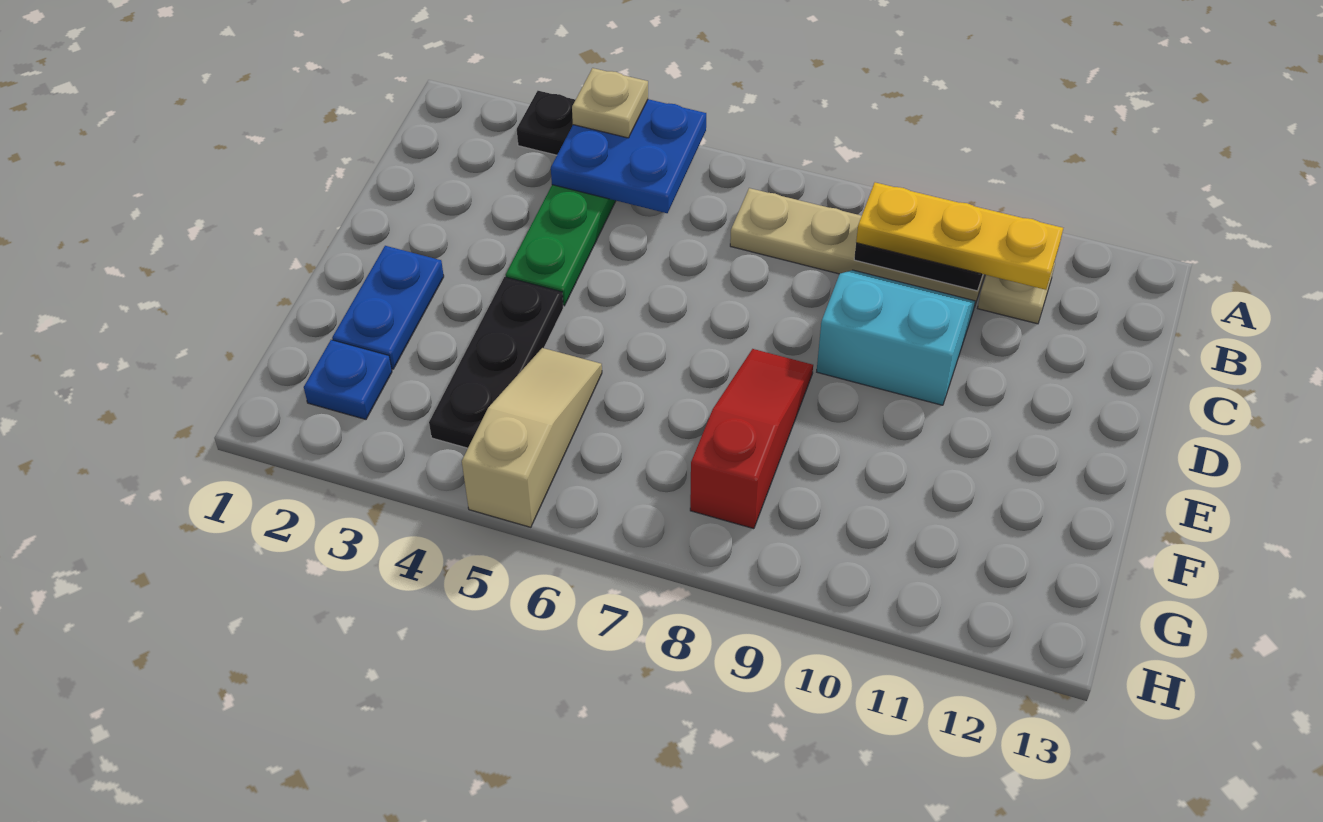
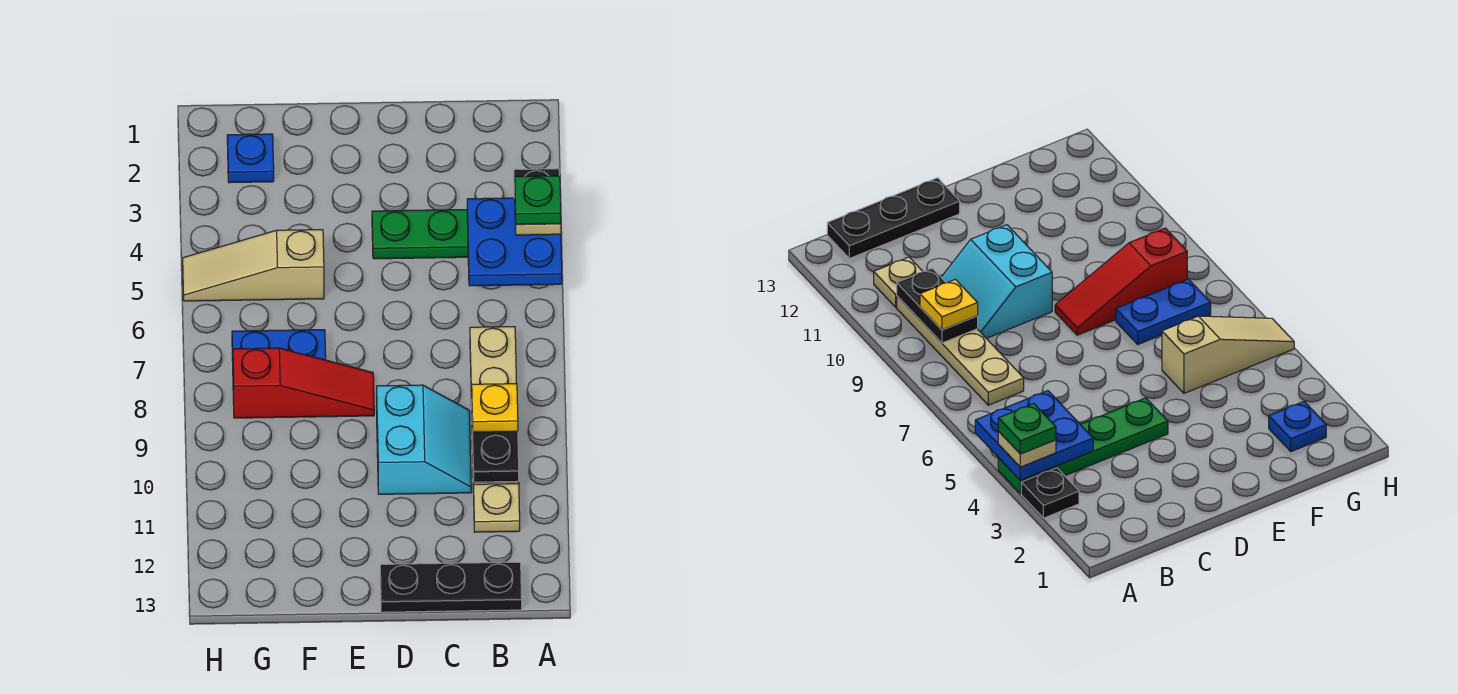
none -> green 1x1 plate [515,176,561,224]
yellow 1x3 plate [856,182,1063,290] -> yellow 1x1 plate [471,384,518,432]
blue 1x2 plate [332,246,444,369] -> blue 1x2 plate moved to [232,330,326,361]
black 1x3 plate [429,277,563,448] -> black 1x3 plate moved to [380,562,522,612]
tan 1x3 slope [462,348,602,527] -> tan 1x3 slope turned to [183,230,324,301]

